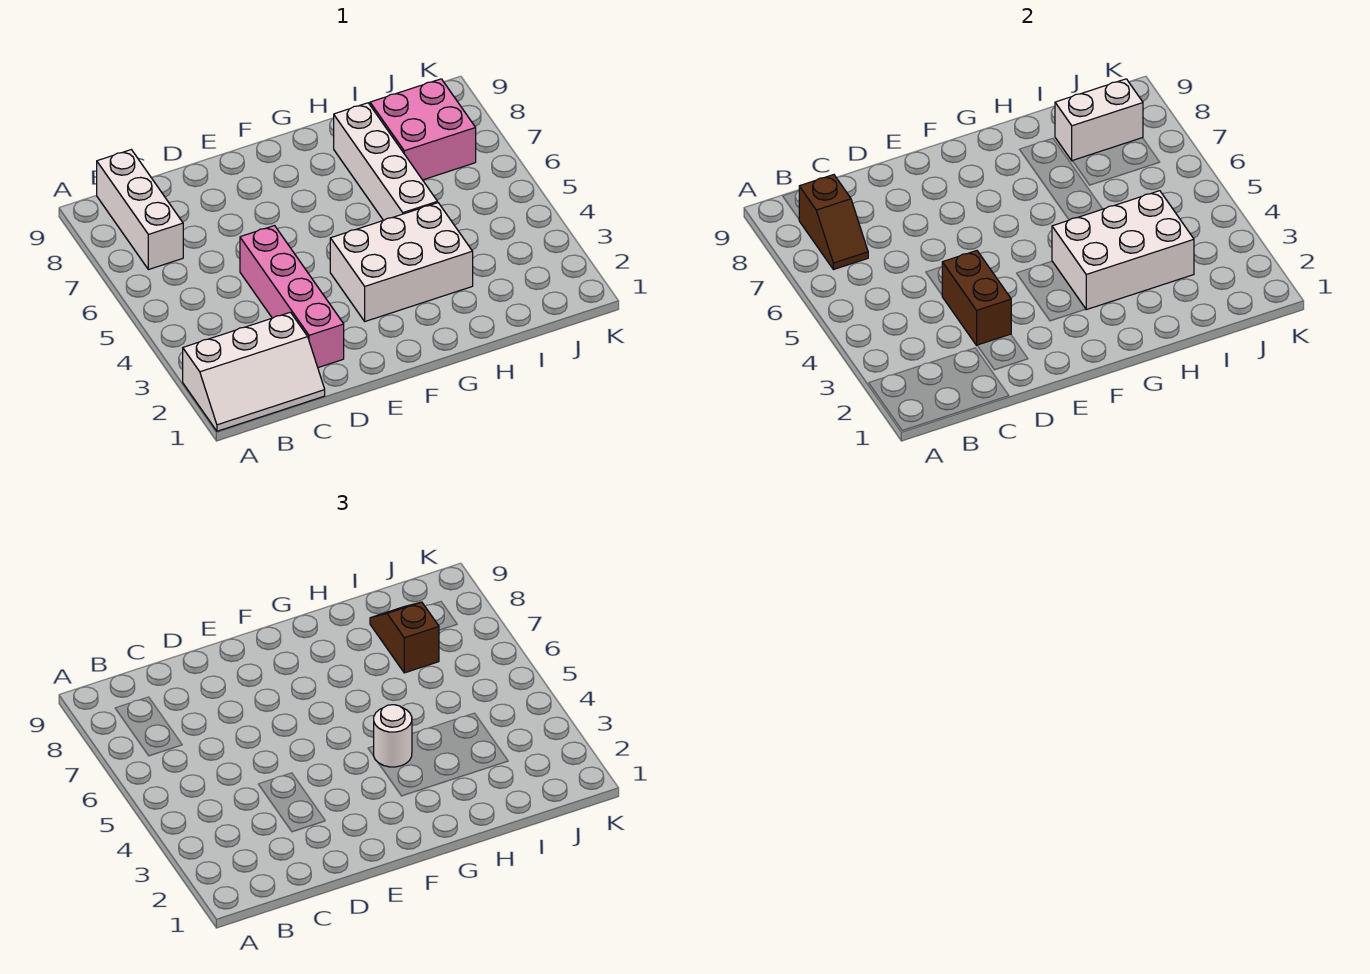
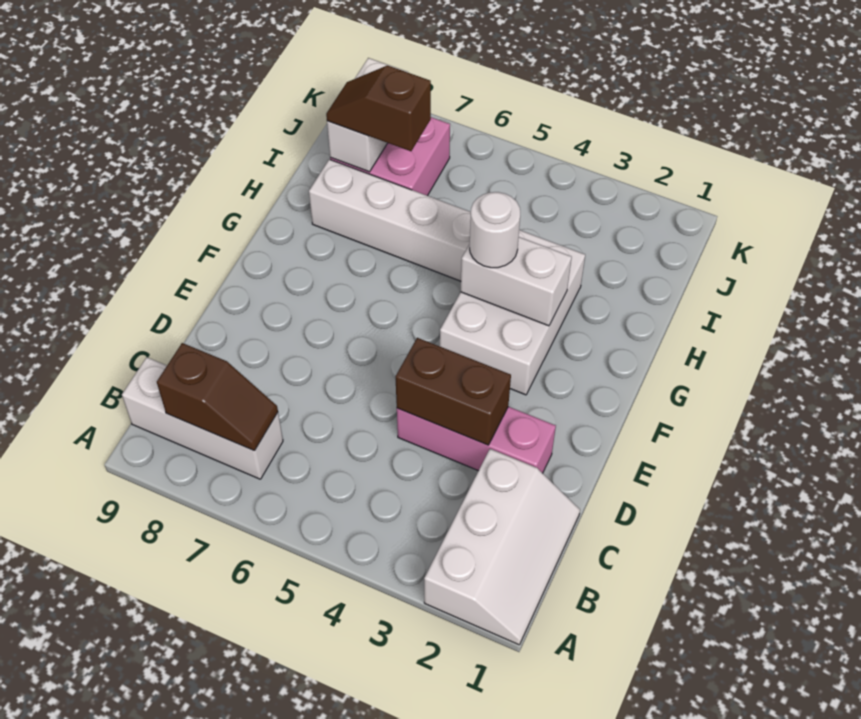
pink 1x4 brick [240,226,344,368] -> pink 1x3 brick [397,407,556,473]
white 2x3 brick [1052,191,1194,310] -> white 1x2 brick [461,237,572,326]

